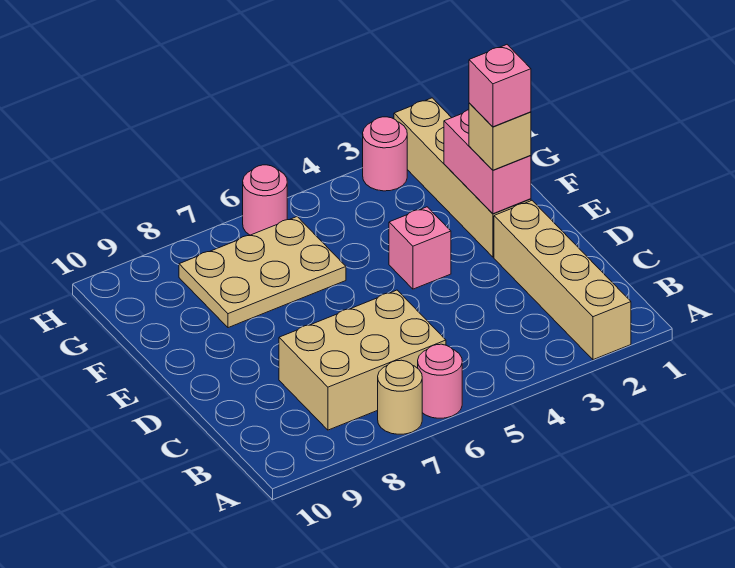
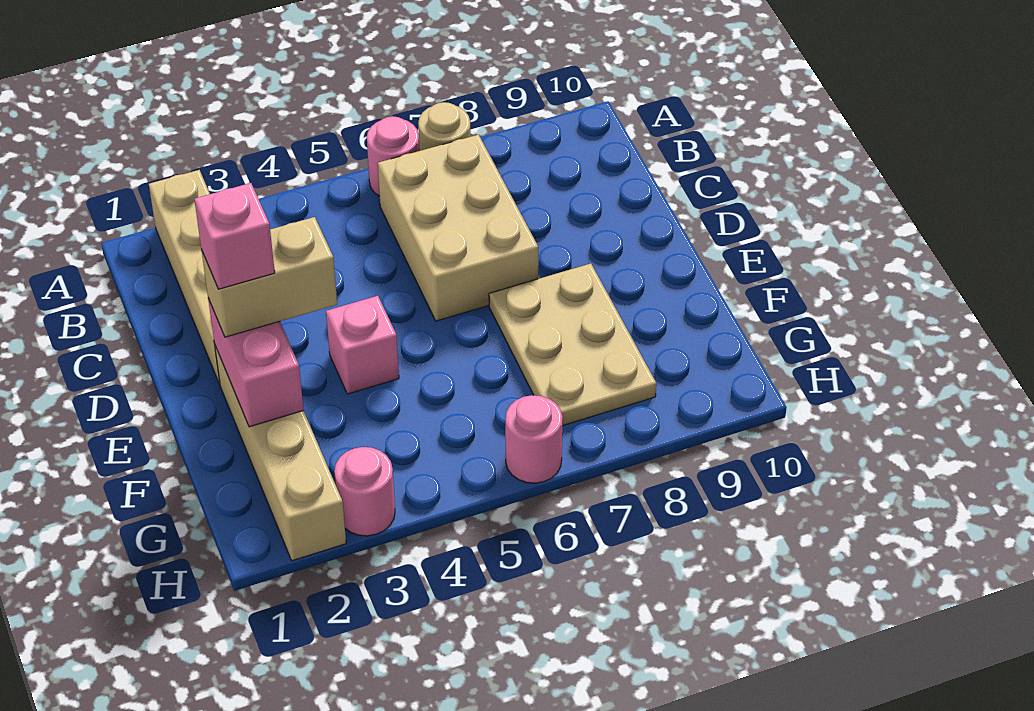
tan 2x3 brick [279,290,446,430] -> tan 2x3 brick turned to [378,135,538,321]
tan 1x1 brick [469,103,531,170] -> tan 1x2 brick [201,217,337,337]
tan 2x3 plate [179,217,346,328] -> tan 2x3 plate turned to [489,264,656,426]

